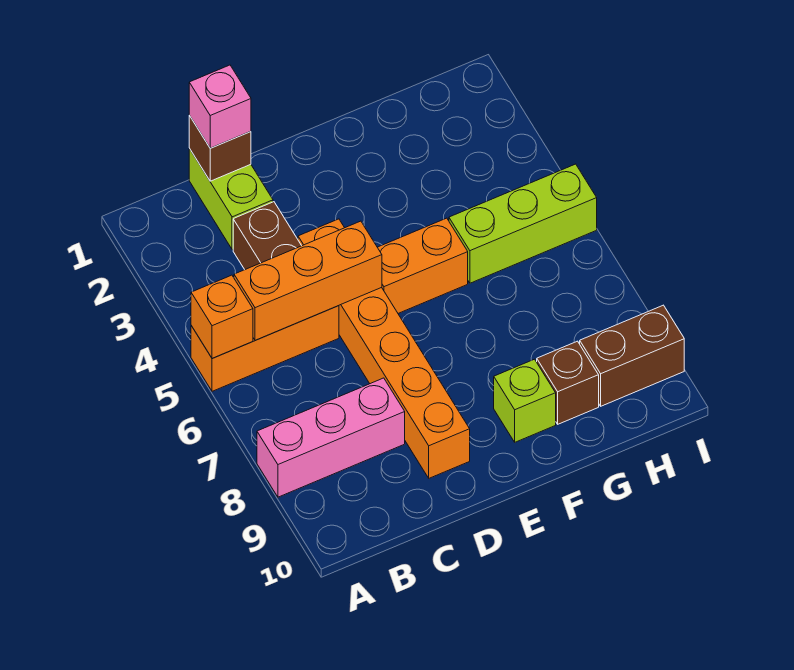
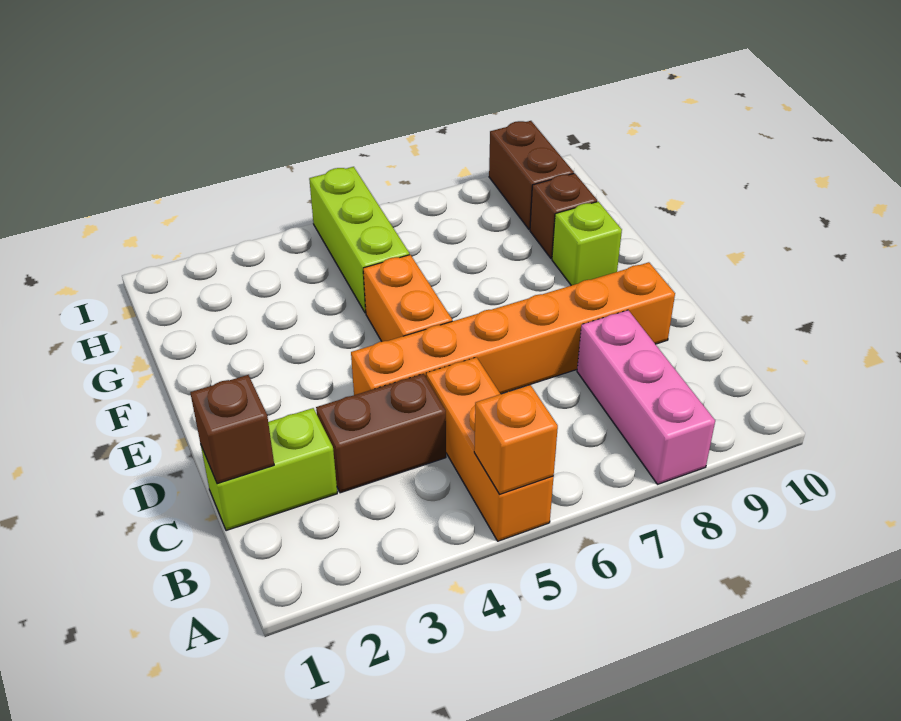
orange 1x3 brick [234,221,382,340] -> none
pink 1x1 brick [189,65,251,148] -> none

